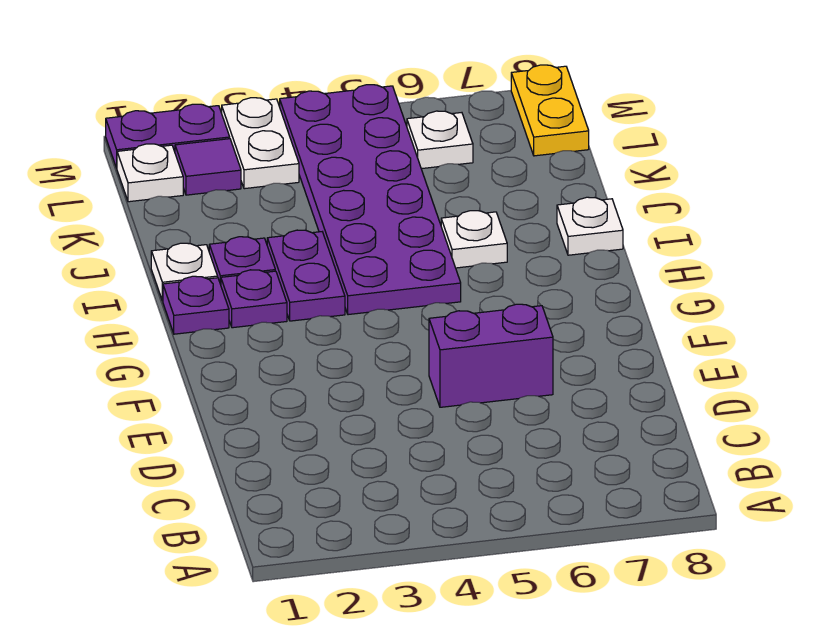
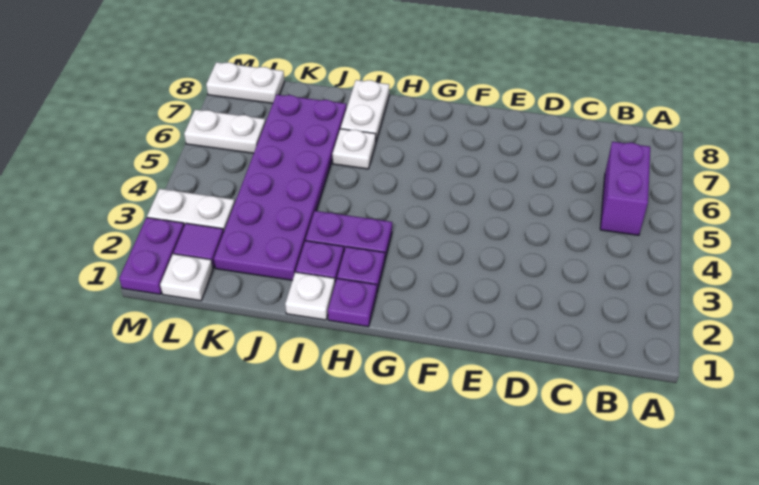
purple 1x2 brick [429,304,553,407] -> purple 1x2 brick moved to [600,142,650,235]
purple 2x6 plate [280,85,461,315] -> purple 2x6 plate turned to [214,95,347,280]
white 1x1 plate [557,197,623,255] -> white 1x2 plate [341,80,389,141]
white 1x1 plate [407,111,473,169] -> white 1x2 plate [184,110,266,153]
yellow 1x2 plate [511,65,589,156] -> white 1x2 plate [206,62,284,103]

